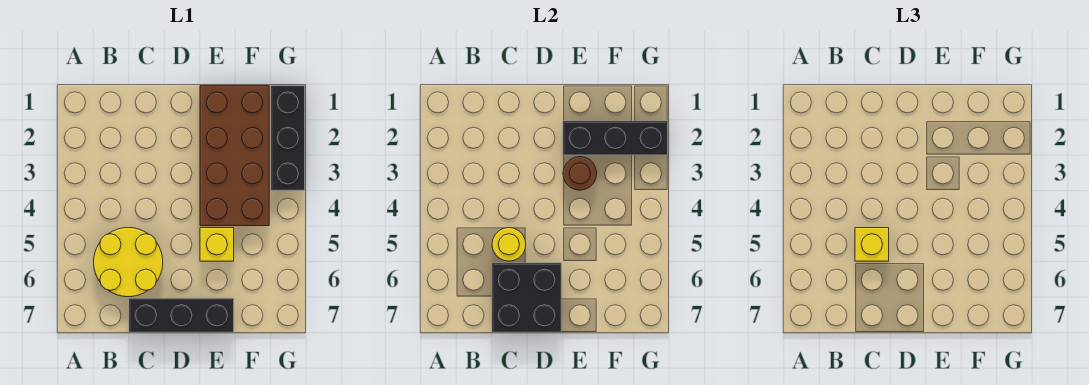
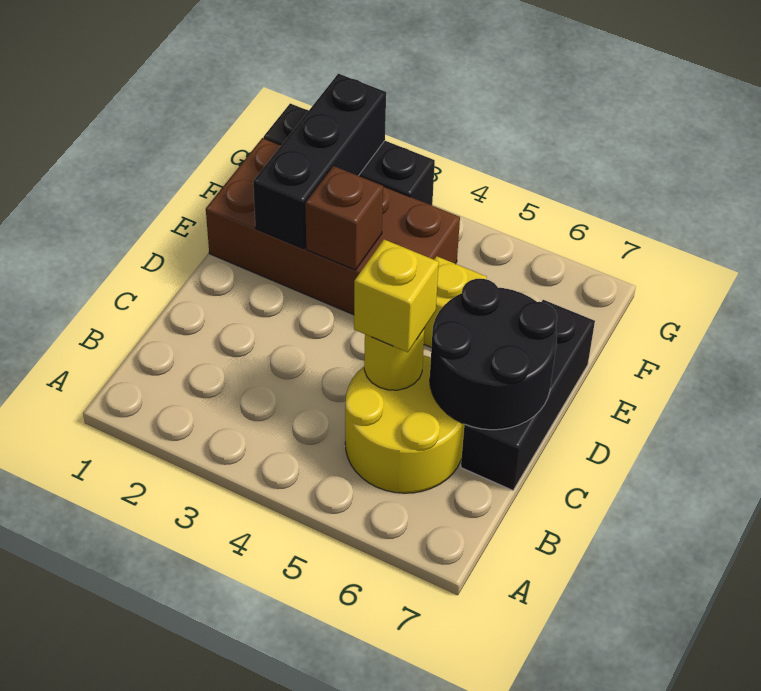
black 2x2 brick [492,263,561,332] -> black 2x2 round brick [430,279,557,430]
brown 1x1 round brick [563,157,597,190] -> brown 1x1 brick [305,166,383,270]

